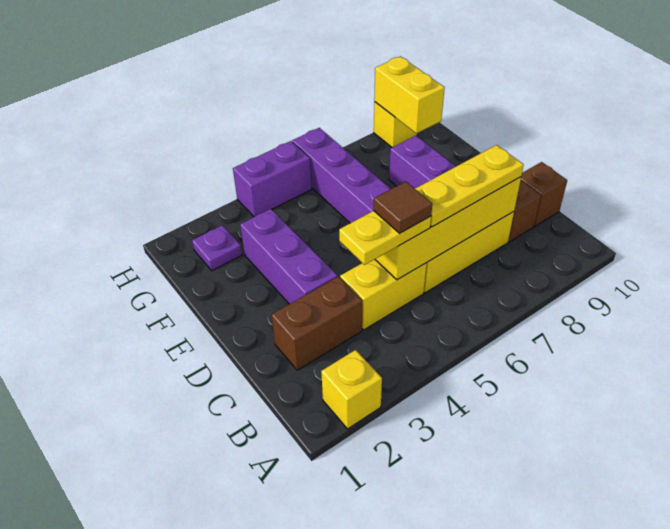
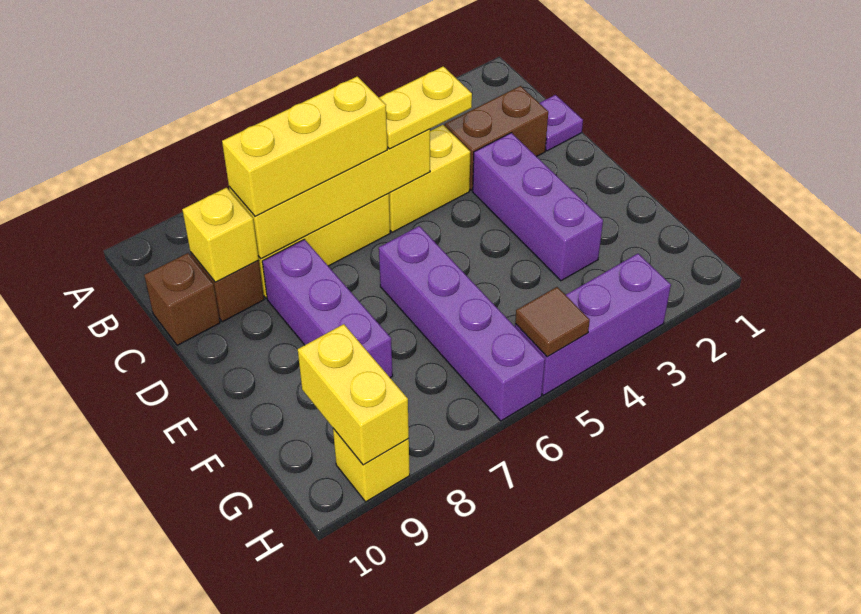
yellow 1x1 brick [321,350,382,429] -> yellow 1x1 brick moved to [182,188,259,282]
brown 1x1 tile [374,182,432,233] -> brown 1x1 tile moved to [515,287,590,357]
yellow 1x3 plate [415,145,524,227] -> yellow 1x3 brick [222,76,387,217]
purple 1x1 plate [192,225,242,271] -> purple 1x1 plate moved to [540,95,583,151]
purple 1x2 brick [233,141,312,217] -> purple 1x3 brick [515,254,671,395]

